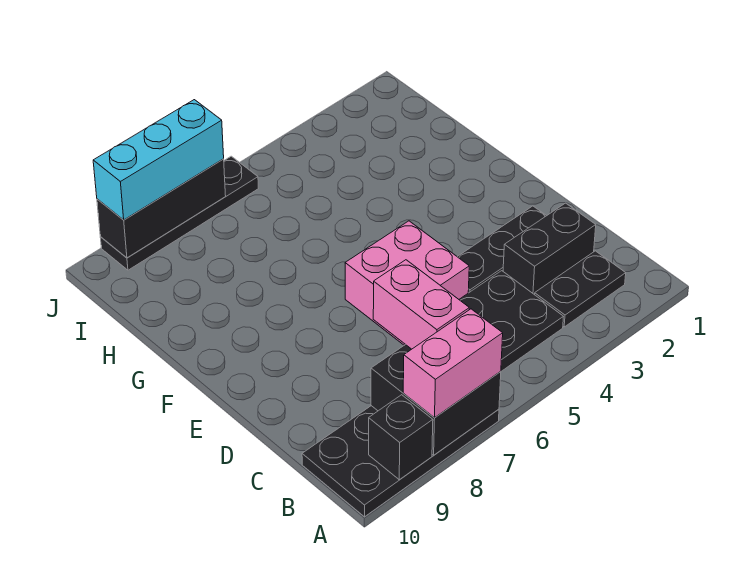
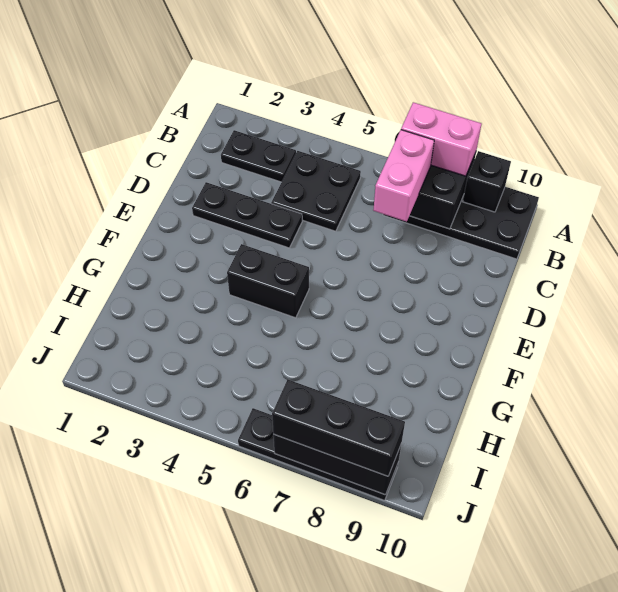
black 1x2 brick [503,203,596,295] -> black 1x2 brick moved to [227,244,309,318]
pink 2x2 brick [345,221,469,345] -> none
cyan 1x3 brick [93,100,224,220] -> black 1x3 brick [272,380,405,476]

